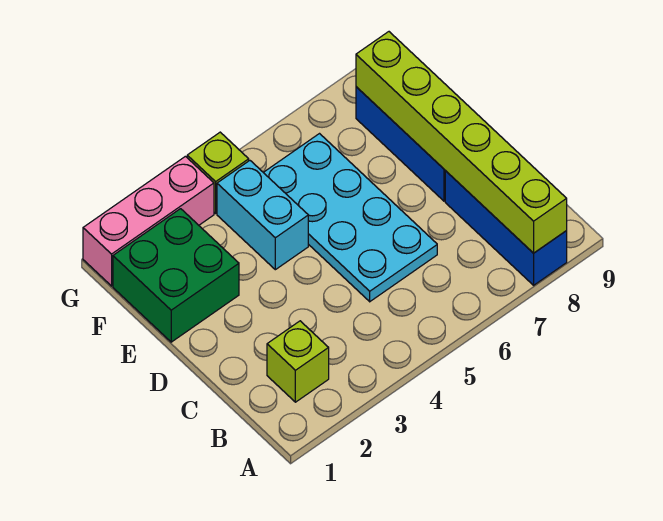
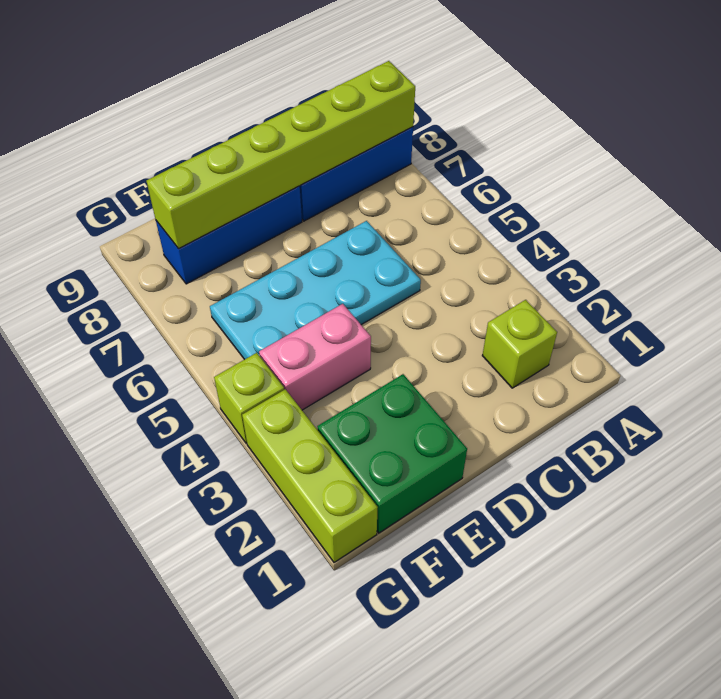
cyan 1x2 brick [217,161,308,270] -> pink 1x2 brick [259,304,371,410]
pink 1x3 brick [83,156,214,286] -> lime 1x3 brick [242,389,378,563]

